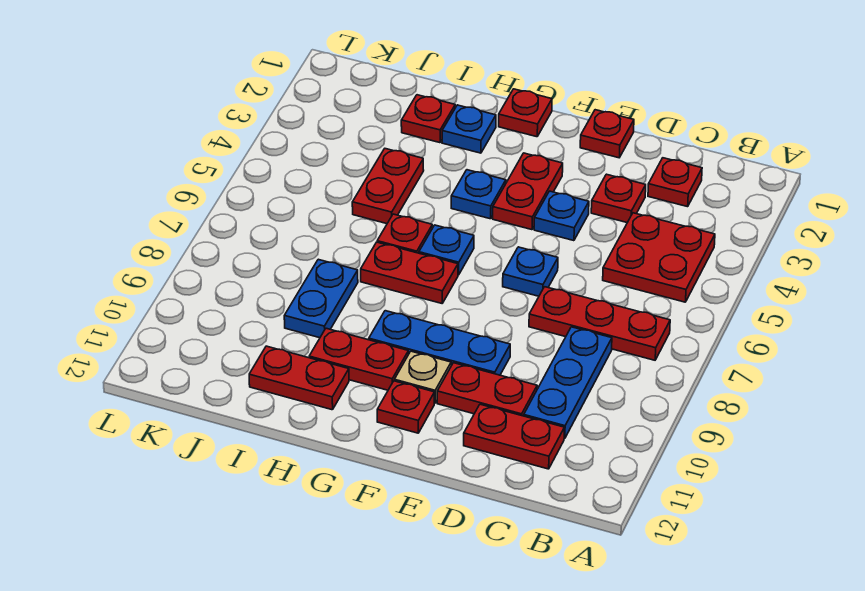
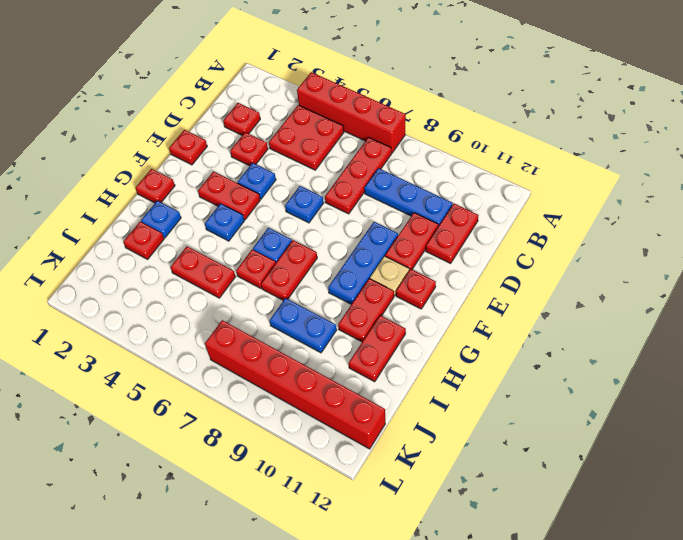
none -> red 1x4 brick [297,72,406,153]
none -> red 1x6 brick [205,320,385,449]

